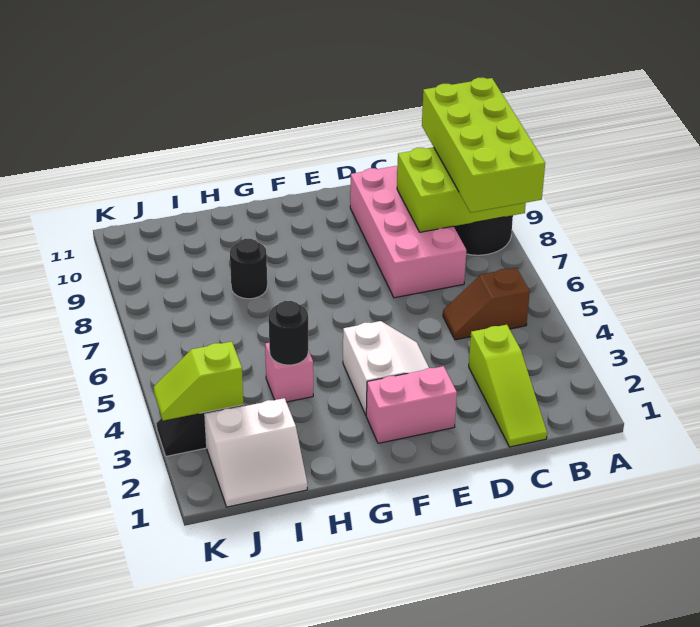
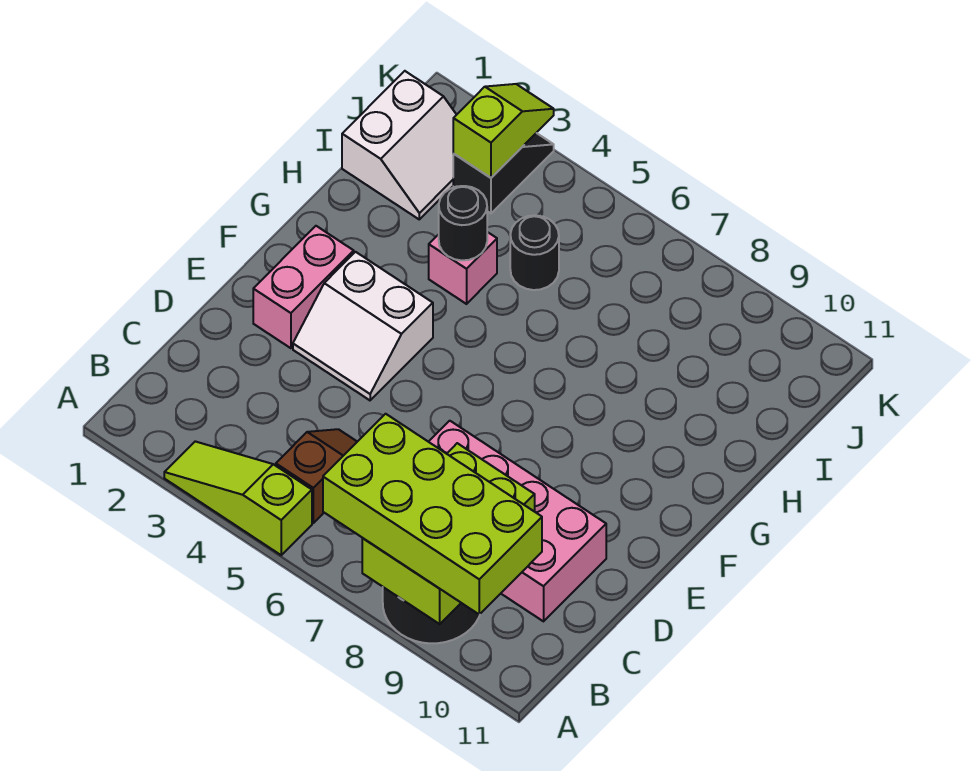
lime 1x3 slope [469,325,547,447] -> lime 1x3 slope moved to [164,441,312,555]
black 1x1 round brick [230,239,267,299] -> black 1x1 round brick moved to [510,215,559,290]
white 2x2 slope [205,398,307,507] -> white 2x2 slope turned to [342,71,456,219]

